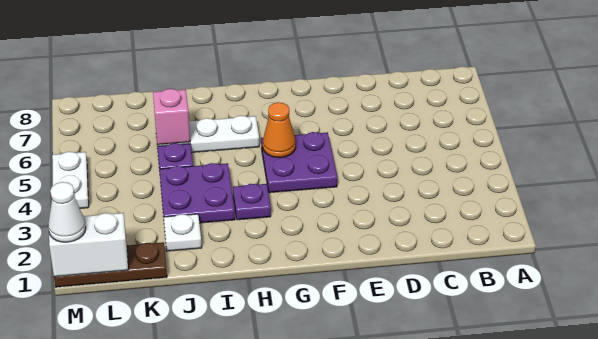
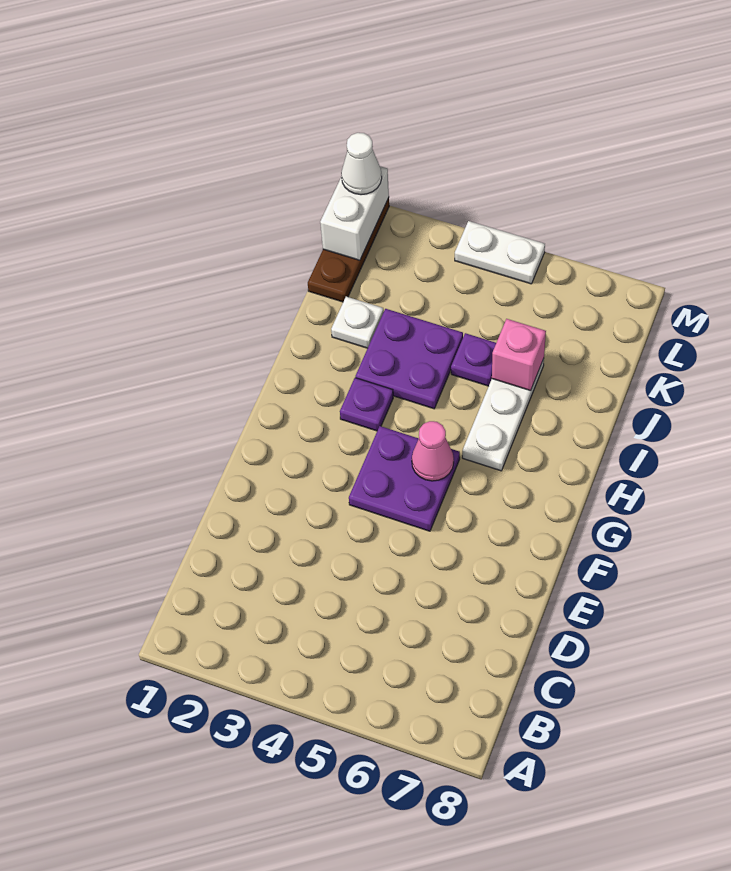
orange 1x1 cone [263,102,296,158] -> pink 1x1 cone [412,421,454,481]

